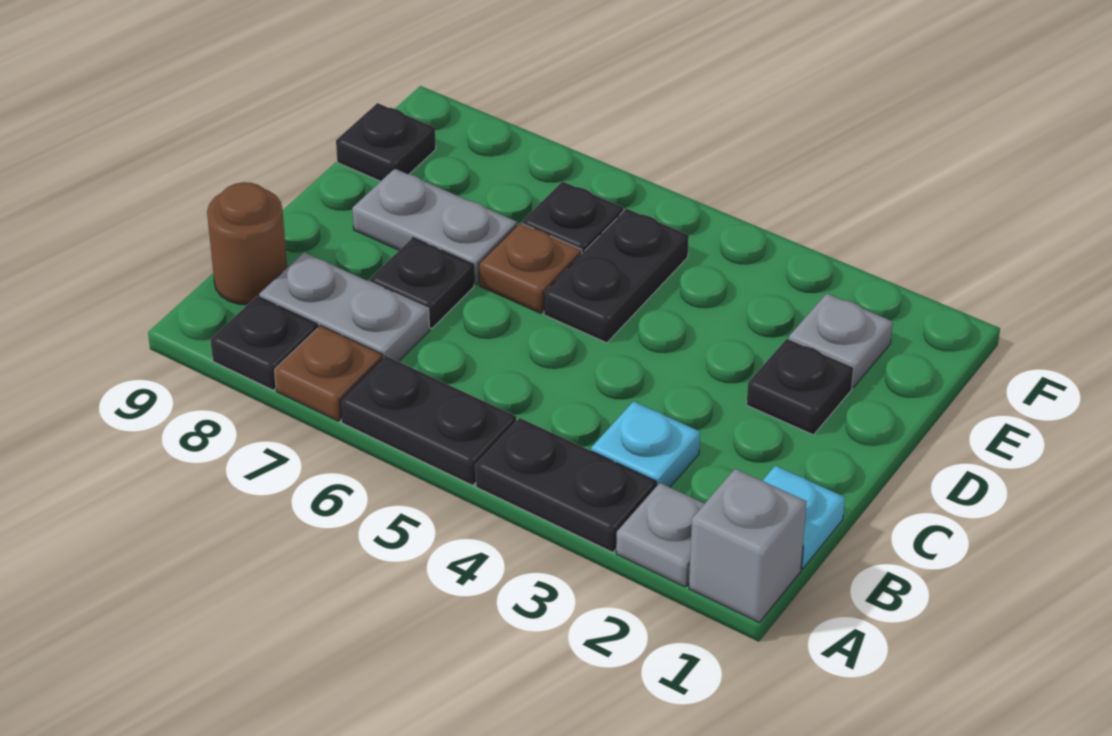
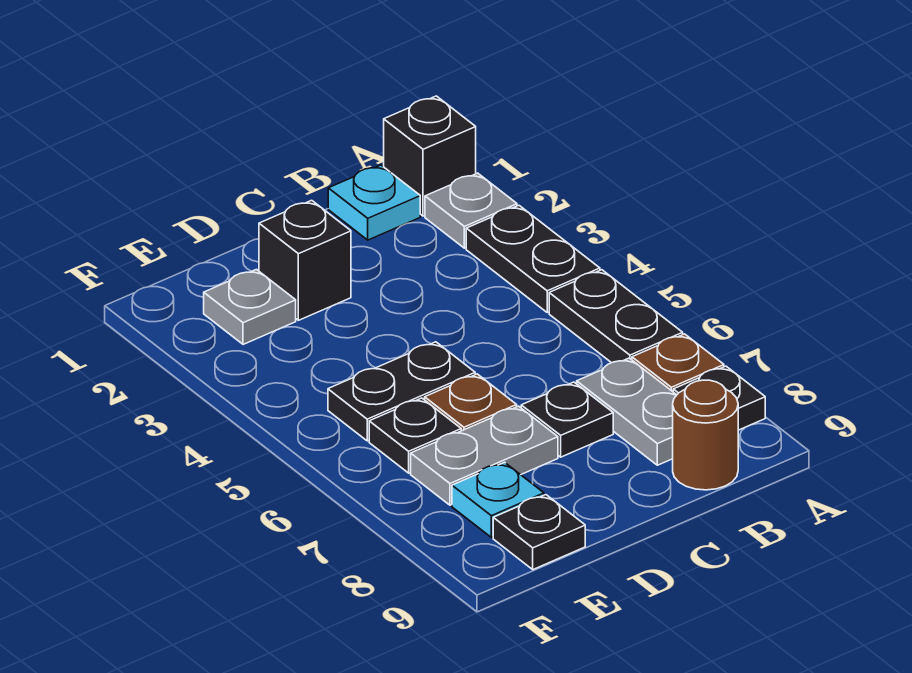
grey 1x1 brick [689,469,807,622] -> black 1x1 brick [384,96,476,216]
cyan 1x1 plate [591,401,700,487] -> cyan 1x1 plate moved to [452,462,544,537]
black 1x1 plate [747,339,854,435] -> black 1x1 brick [259,200,351,320]
grey 1x2 plate [352,169,517,284] -> grey 1x2 plate turned to [411,406,558,505]

